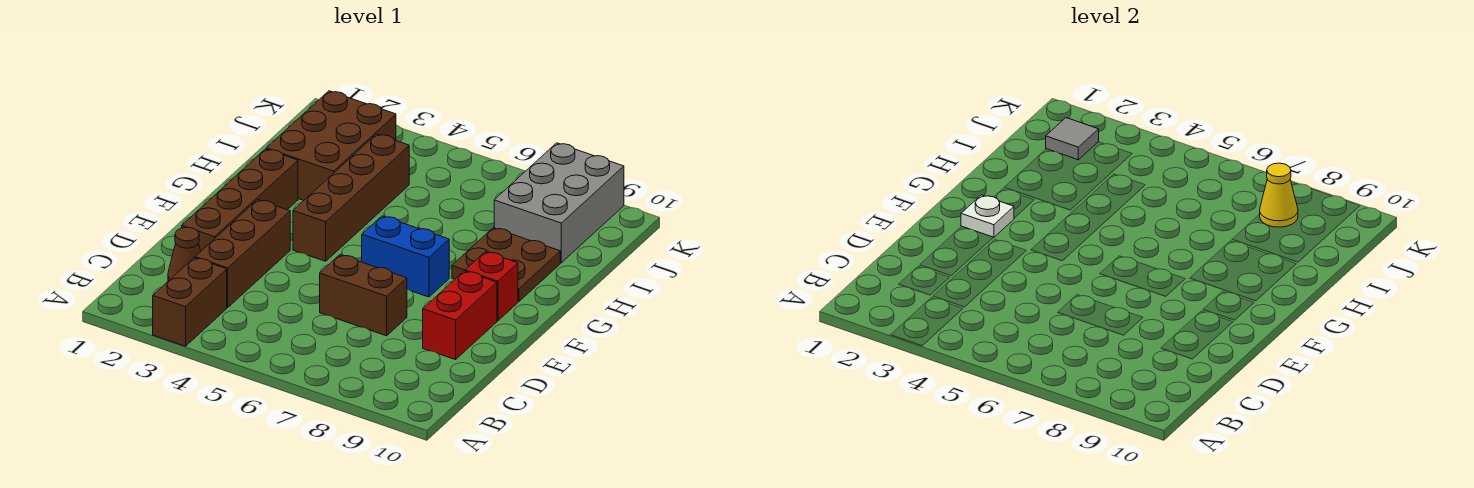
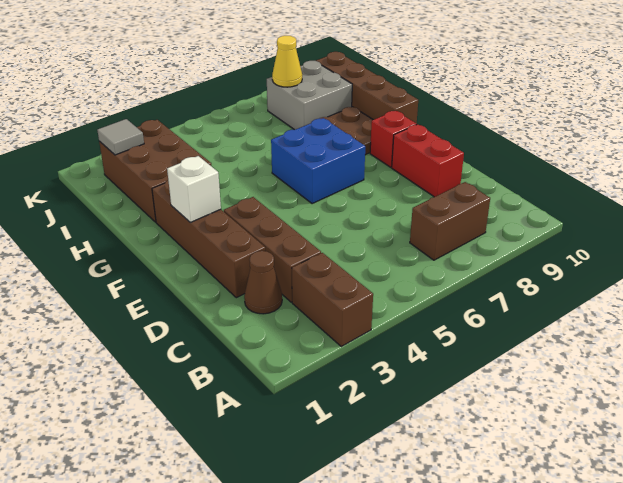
brown 1x2 brick [320,255,407,336] -> brown 1x2 brick moved to [410,182,490,260]
white 1x1 plate [961,195,1014,238] -> white 1x1 brick [167,156,221,222]
brown 1x4 brick [293,134,409,261] -> brown 1x4 brick moved to [316,52,418,124]
blue 1x2 brick [362,216,449,297] -> blue 2x2 brick [271,118,365,204]
grey 2x3 brick [494,143,624,263] -> grey 2x2 brick [267,61,352,130]

